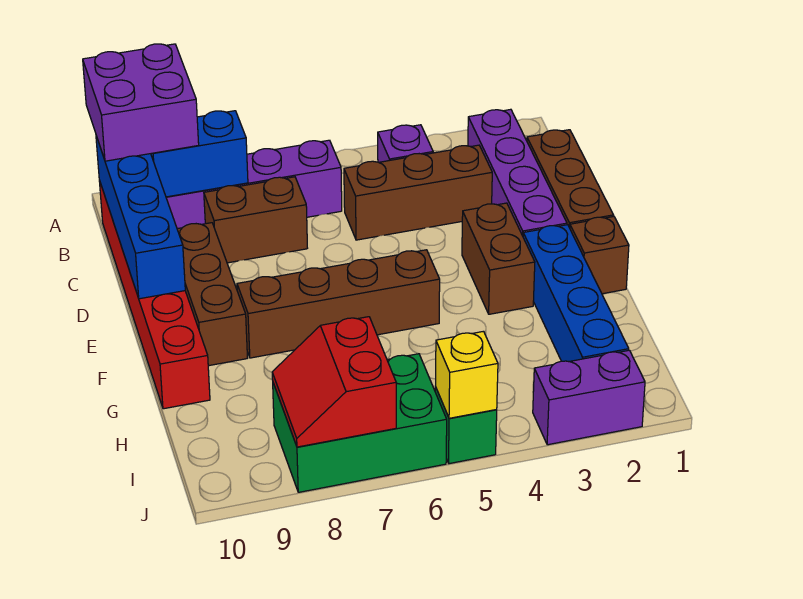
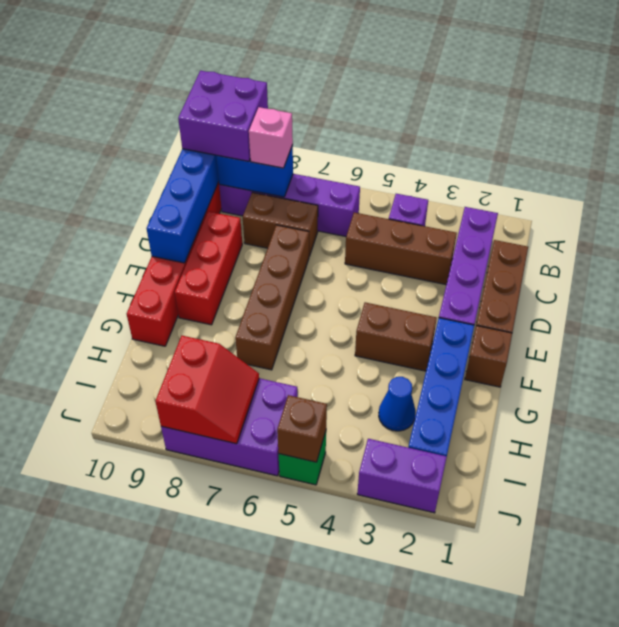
none -> pink 1x1 brick [249,107,293,168]
brown 1x3 brick [177,223,247,366] -> red 1x3 brick [175,211,242,325]
brown 1x2 brick [462,203,535,314] -> brown 1x2 brick turned to [355,302,437,371]
brown 1x4 brick [237,250,440,358] -> brown 1x4 brick turned to [235,225,309,370]
none -> blue 1x1 cone [379,377,416,431]
green 2x3 brick [273,354,447,492] -> purple 2x3 brick [161,378,298,476]
red 2x2 slope [272,317,396,447] -> red 2x2 slope turned to [155,336,259,444]
yellow 1x1 brick [436,331,498,418] -> brown 1x1 brick [277,395,327,462]

